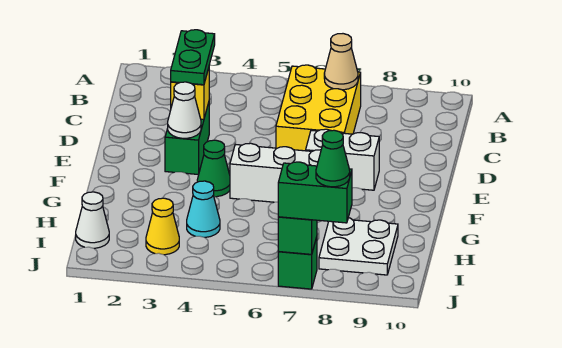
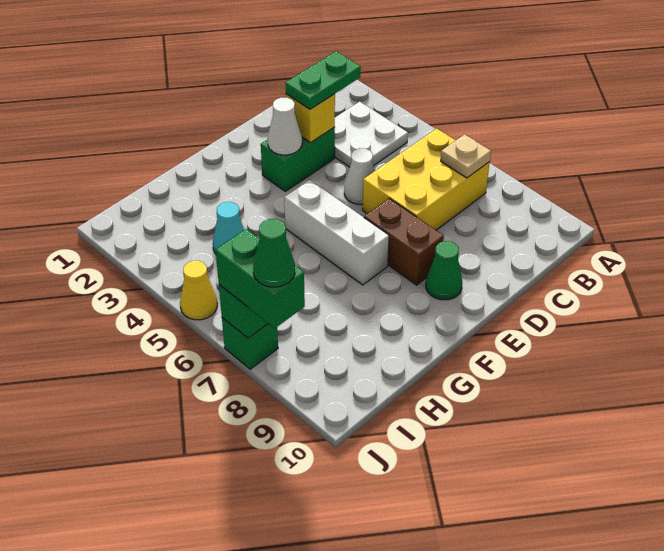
tan 1x1 cone [324,34,358,90] -> tan 1x1 plate [441,134,491,178]
white 1x2 brick [306,129,379,190] -> brown 1x2 brick [364,198,444,285]
green 1x1 cone [197,140,230,197] -> green 1x1 cone moved to [426,241,462,300]
white 2x2 plate [319,218,398,275] -> white 2x2 plate moved to [335,102,408,167]
white 1x1 cone [76,192,109,248] -> white 1x1 cone moved to [344,148,374,204]
yellow 1x1 cone [146,198,179,255] -> yellow 1x1 cone moved to [180,261,217,320]

